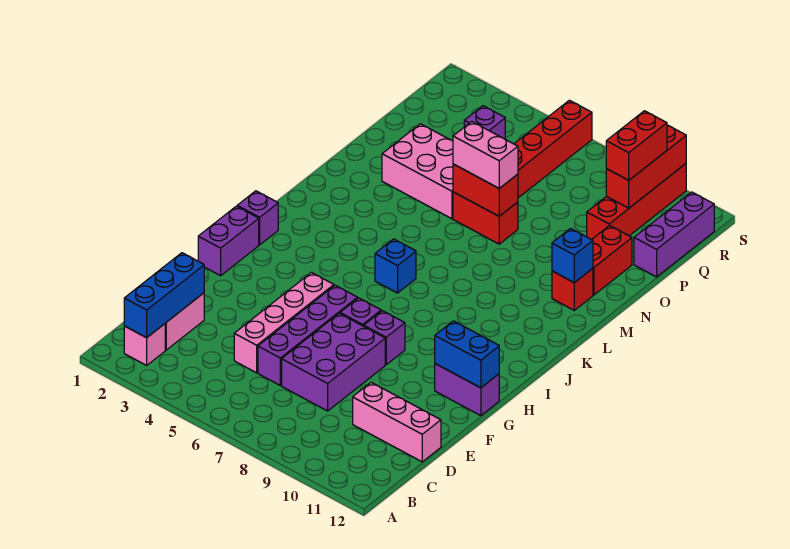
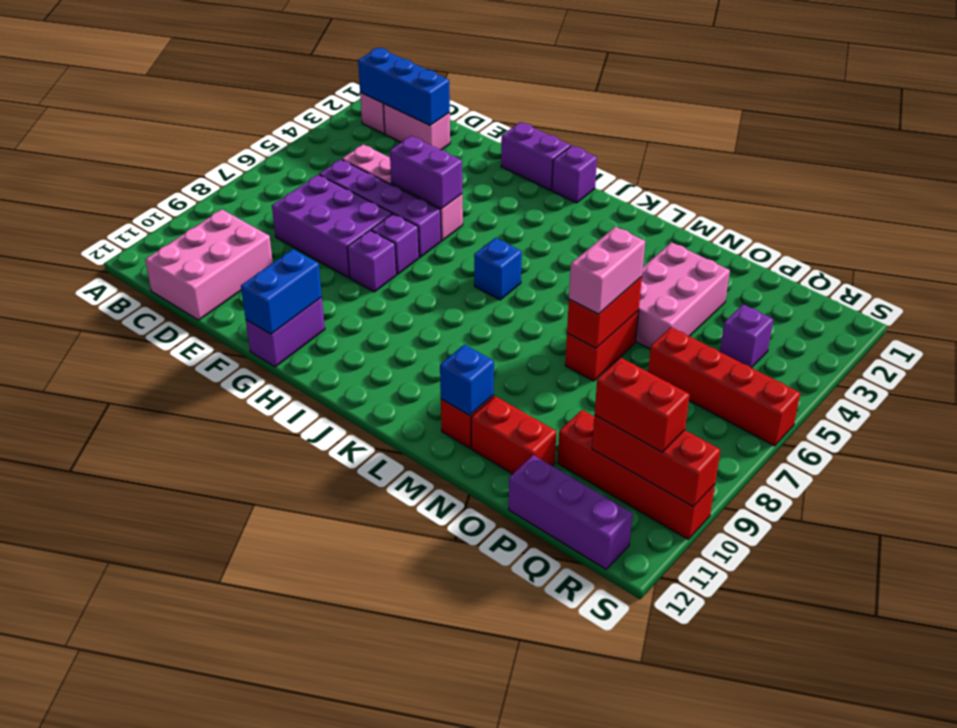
pink 1x3 brick [353,382,441,462] -> pink 2x3 brick [145,209,273,320]
none -> purple 1x2 brick [390,136,462,209]

